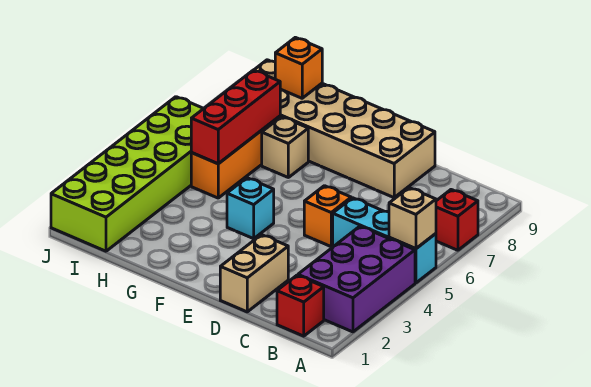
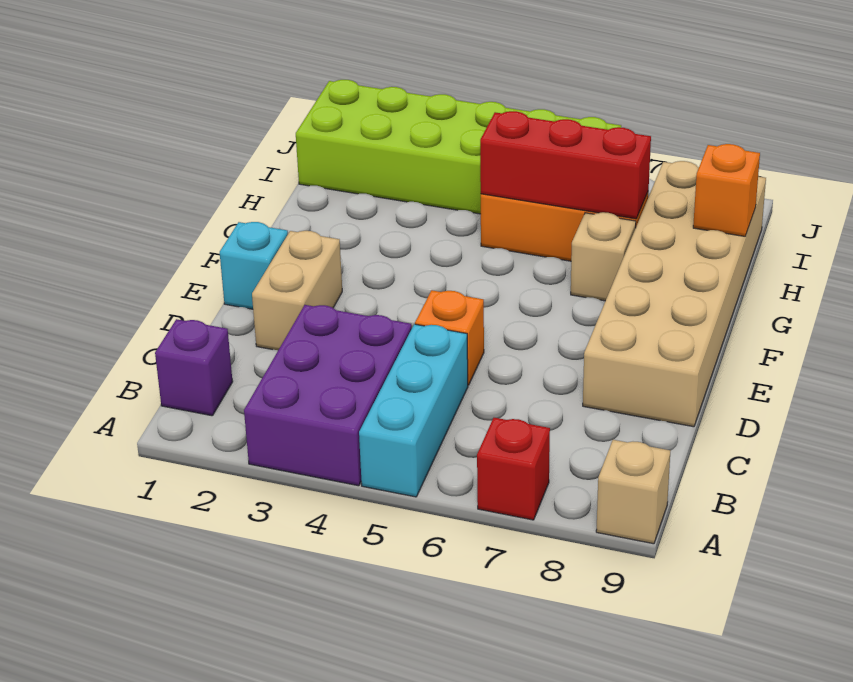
purple 2x3 brick [298,226,415,332] -> purple 2x3 brick turned to [244,305,412,486]
tan 1x1 brick [389,188,436,249] -> tan 1x1 brick moved to [596,440,670,544]
red 1x1 brick [277,275,324,336] -> purple 1x1 brick [155,319,233,416]
tan 1x2 brick [220,235,288,312] -> tan 1x2 brick turned to [252,231,342,350]
cyan 1x1 brick [227,178,274,239] -> cyan 1x1 brick moved to [220,222,288,309]

